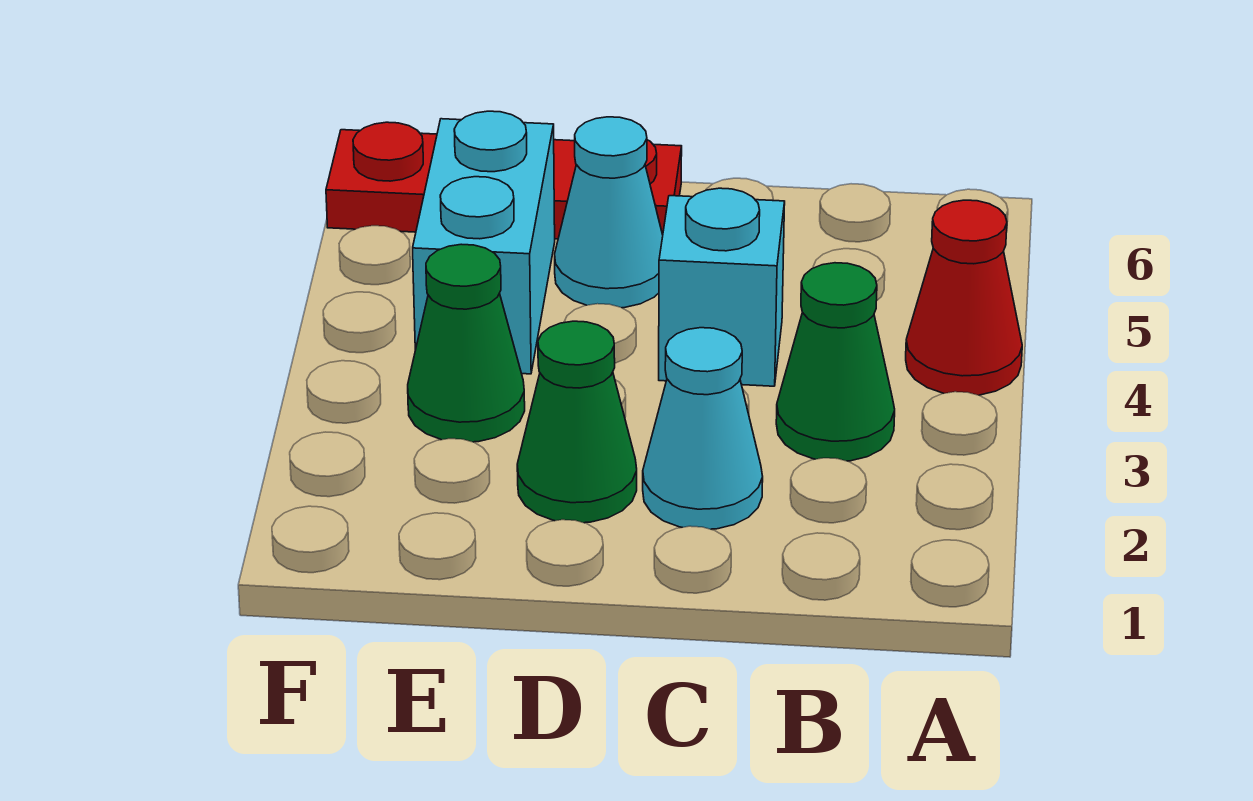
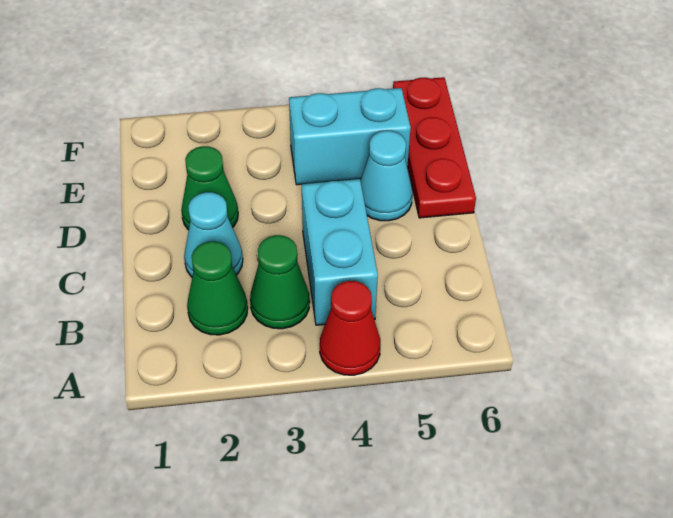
cyan 1x1 brick [659,188,785,386] -> cyan 1x2 brick [302,179,378,325]
green 1x1 cone [408,244,525,442] -> green 1x1 cone moved to [187,241,248,335]

